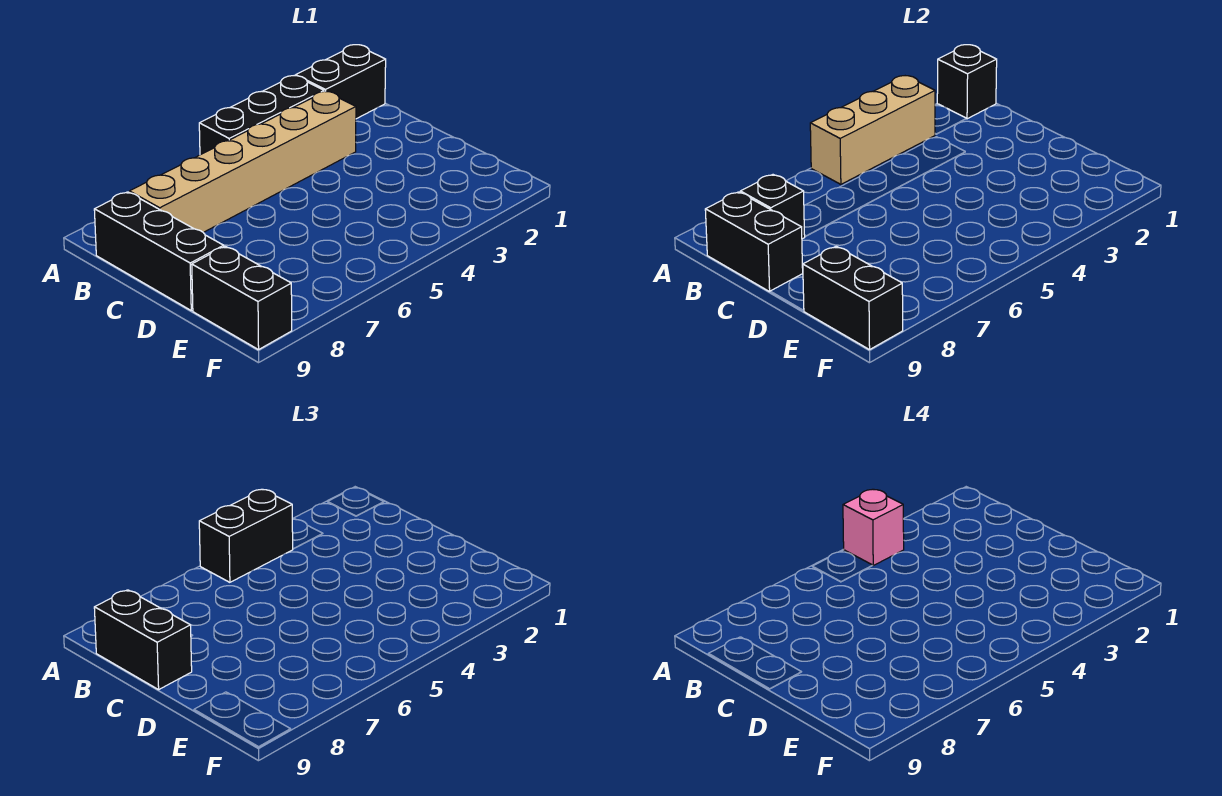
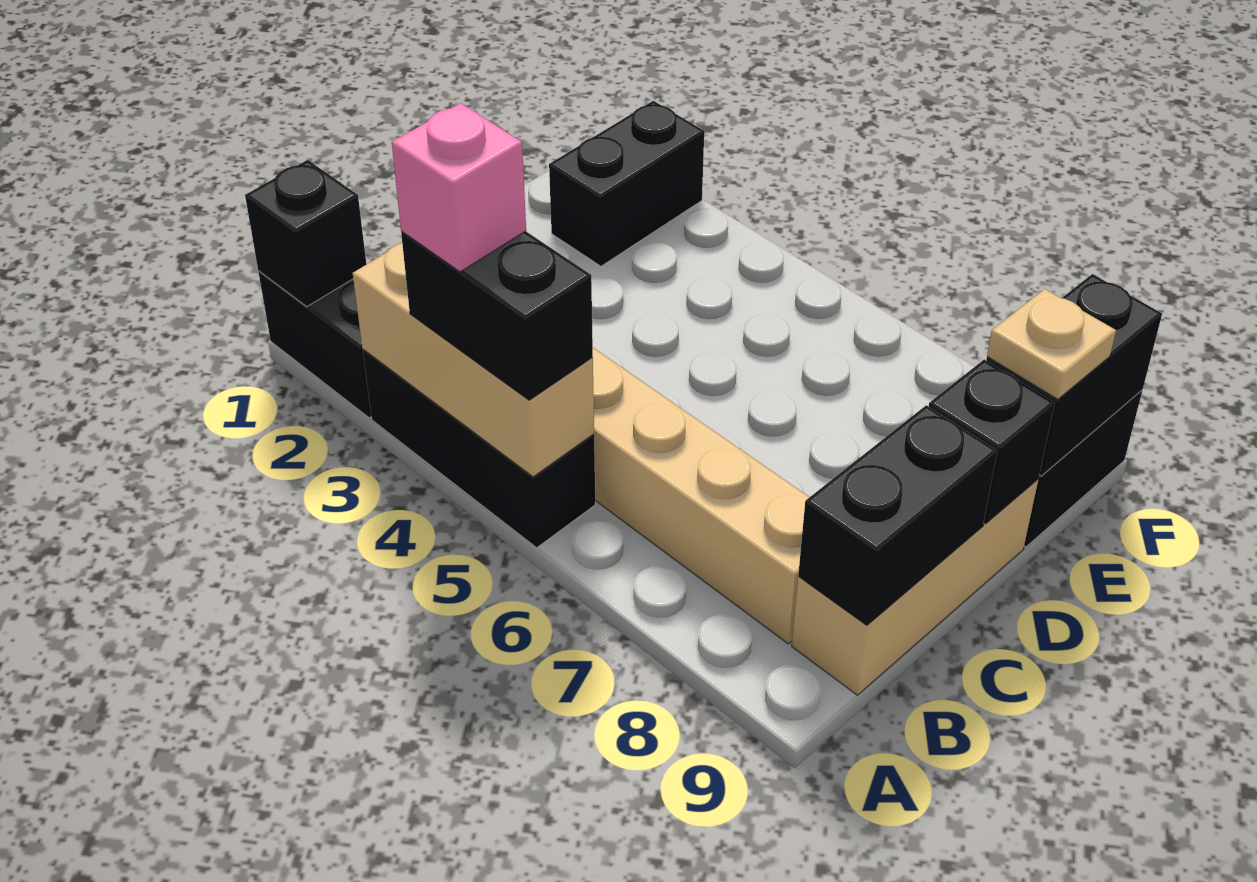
black 1x1 brick [740,175,805,239] -> black 1x1 brick moved to [929,360,1055,524]
black 1x3 brick [94,192,224,311] -> tan 1x3 brick [792,480,1038,695]
black 1x2 brick [94,590,192,690] -> black 1x2 brick moved to [549,101,704,266]
none -> tan 1x1 plate [987,289,1116,399]

